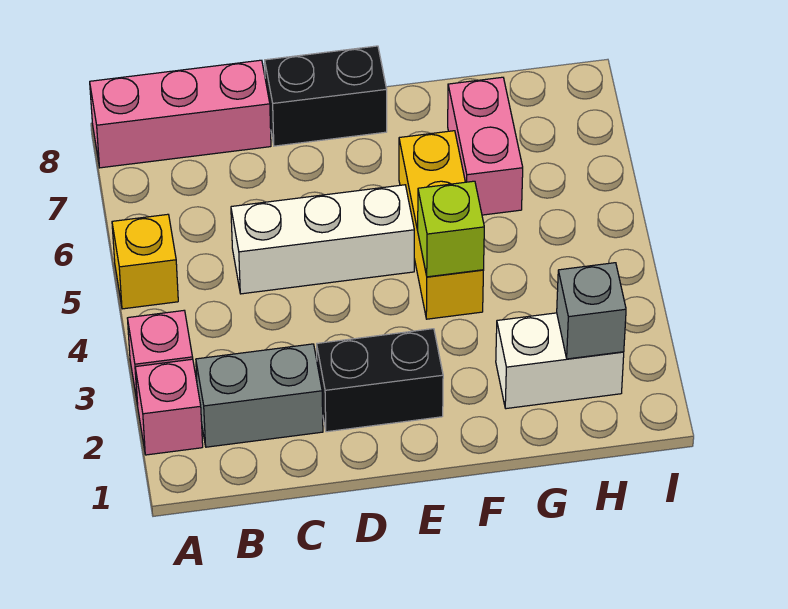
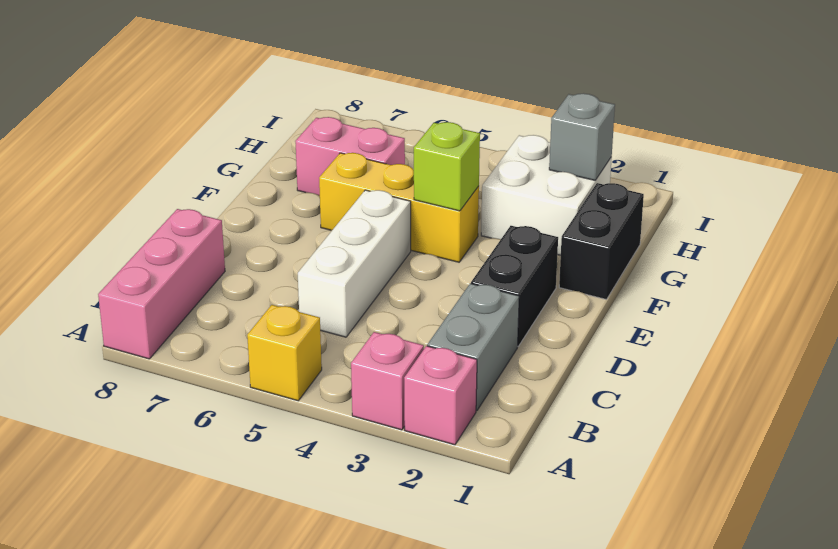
black 1x2 brick [265,46,387,146] -> black 1x2 brick moved to [559,183,644,299]
white 1x2 brick [496,313,624,409] -> white 2x2 brick [481,135,612,255]

